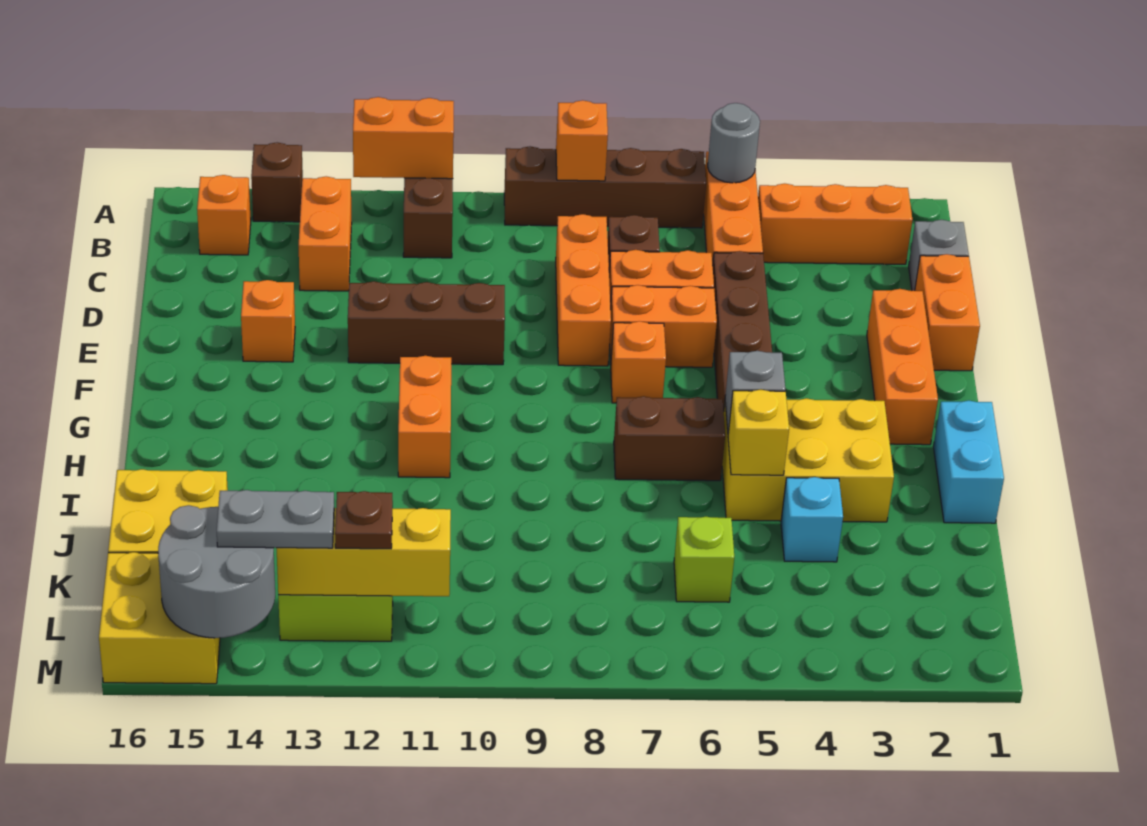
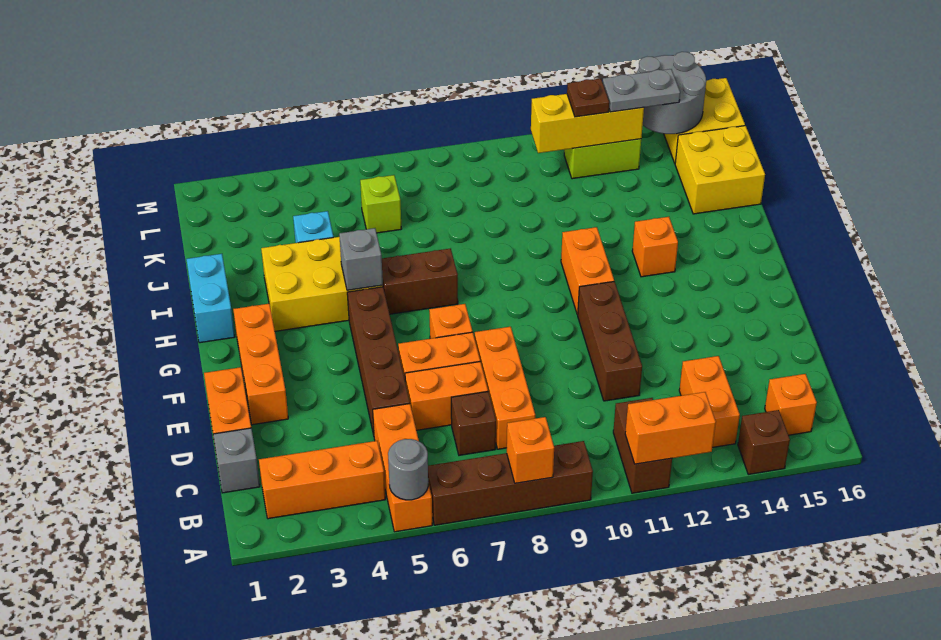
brown 1x3 brick [348,281,505,365] -> brown 1x3 brick turned to [578,282,642,401]
orange 1x1 brick [241,280,295,362] -> orange 1x1 brick moved to [632,217,678,277]
yellow 1x1 brick [728,390,789,475] -> none

